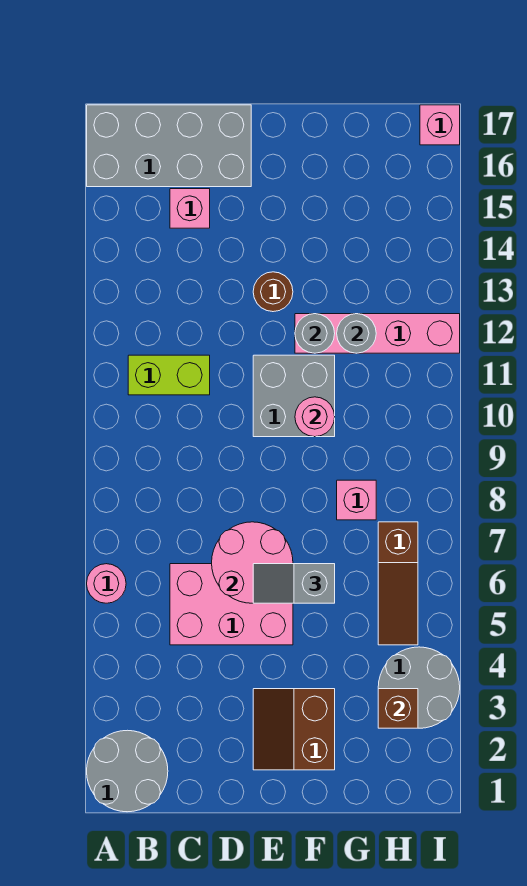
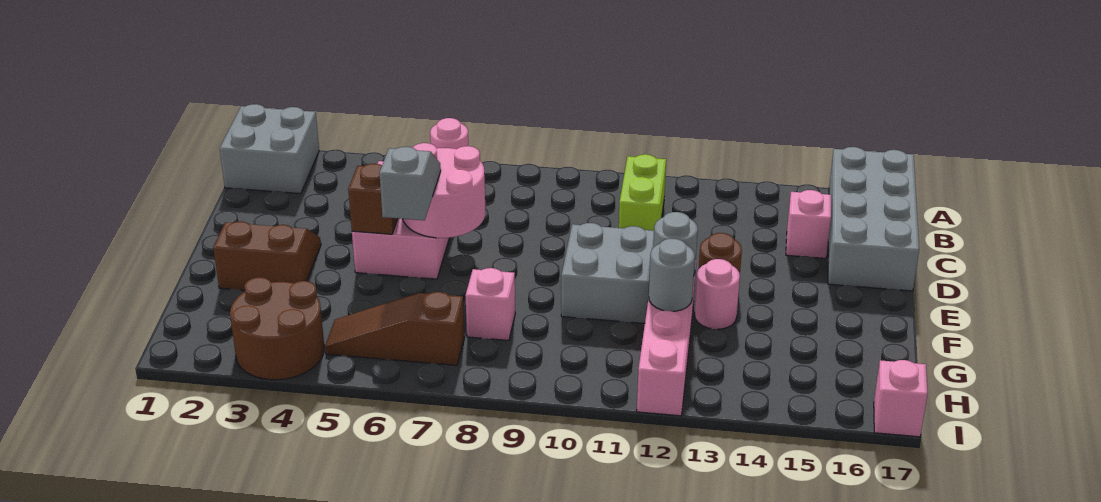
grey 2x2 round brick [87,730,168,812] -> grey 2x2 brick [220,104,319,194]
pink 1x1 round brick [295,397,335,437] -> pink 1x1 round brick moved to [695,259,740,329]
grey 2x2 round brick [378,647,460,728] -> brown 2x2 round brick [230,277,324,380]
brown 1x1 brick [378,689,418,728] -> brown 1x1 brick moved to [348,164,398,234]

